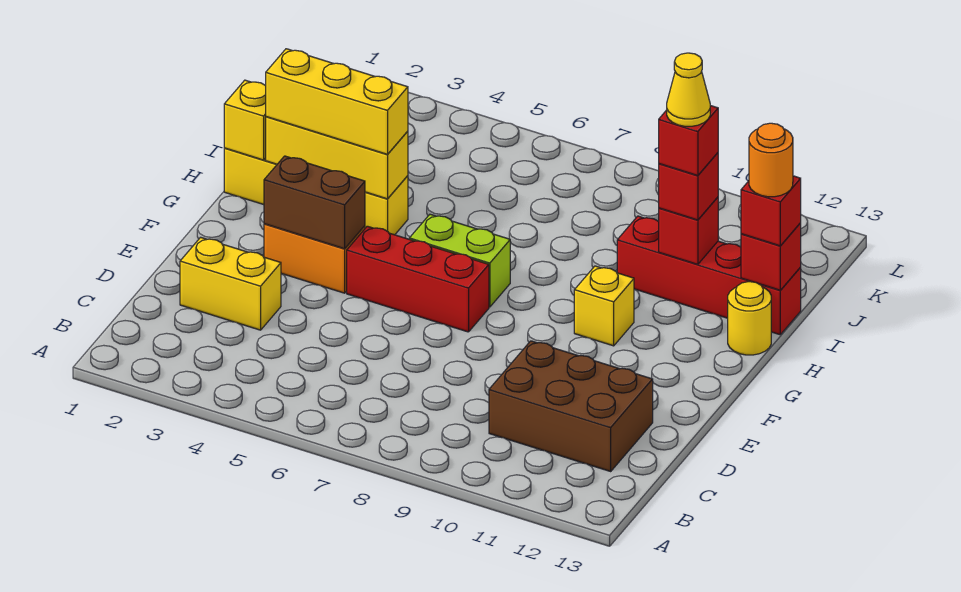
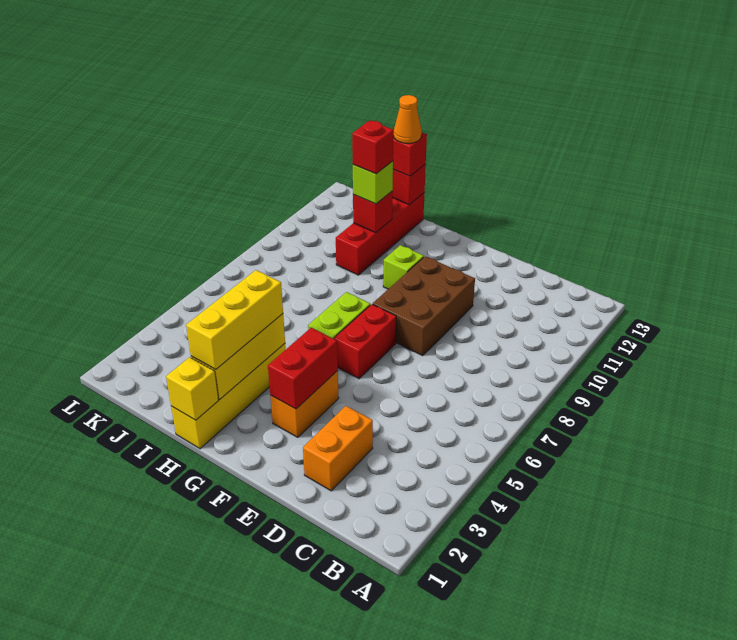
brown 2x3 brick [489,341,653,471] -> brown 2x3 brick moved to [373,256,475,356]
yellow 1x2 brick [180,237,281,330] -> orange 1x2 brick [303,406,373,491]
brown 1x2 brick [264,156,365,249] -> red 1x2 brick [268,328,338,409]
red 1x3 brick [347,226,489,332] -> red 1x2 brick [334,304,396,379]
yellow 1x1 brick [574,266,634,346] -> lime 1x1 brick [383,245,424,289]
yellow 1x1 round brick [728,282,771,355] -> none
red 1x1 brick [659,153,718,220] -> lime 1x1 brick [353,161,393,204]
yellow 1x1 cone [667,53,710,126] -> none
orange 1x1 round brick [749,123,793,197] -> orange 1x1 cone [393,95,422,143]

